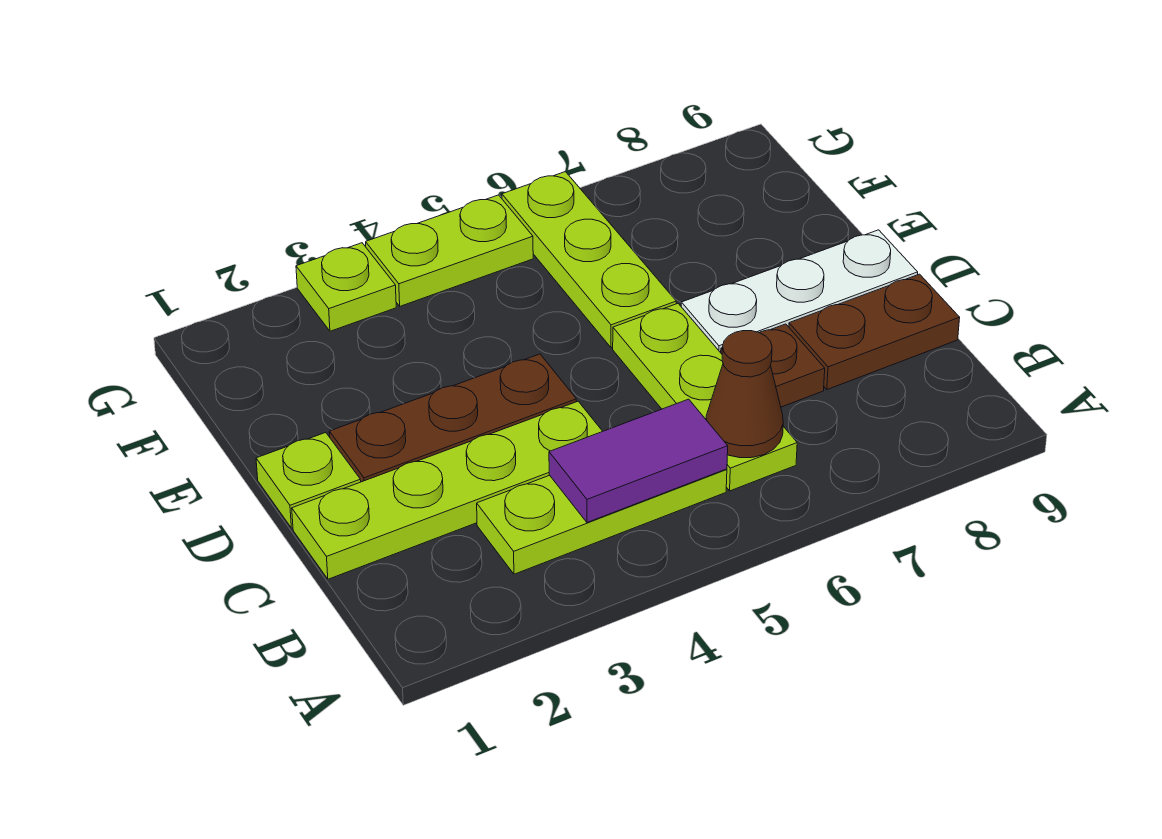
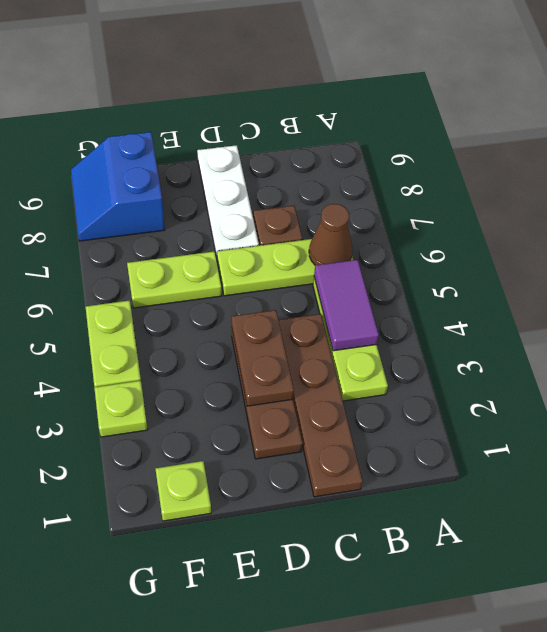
lime 1x4 plate [292,401,603,579] -> brown 1x4 plate [279,314,363,497]
brown 1x2 plate [789,274,960,390] -> brown 1x2 plate moved to [232,310,294,406]
lime 1x1 plate [256,433,361,528] -> lime 1x1 plate moved to [156,461,211,521]
lime 1x3 plate [502,172,676,348] -> lime 1x2 plate [127,251,222,308]
none -> blue 2x2 slope [71,132,165,241]

